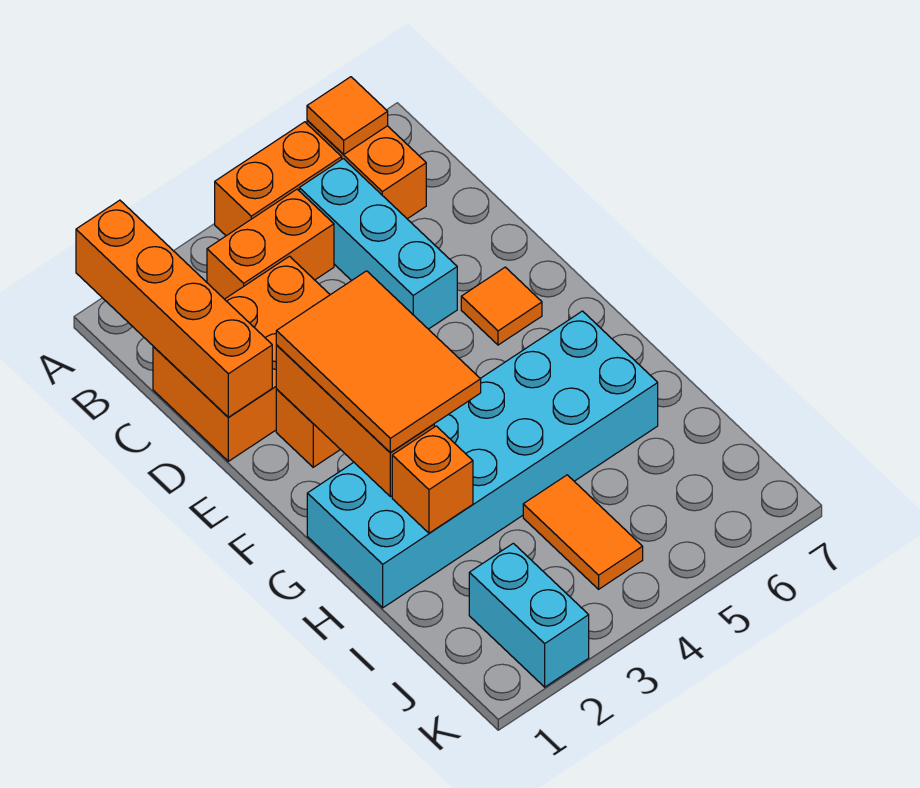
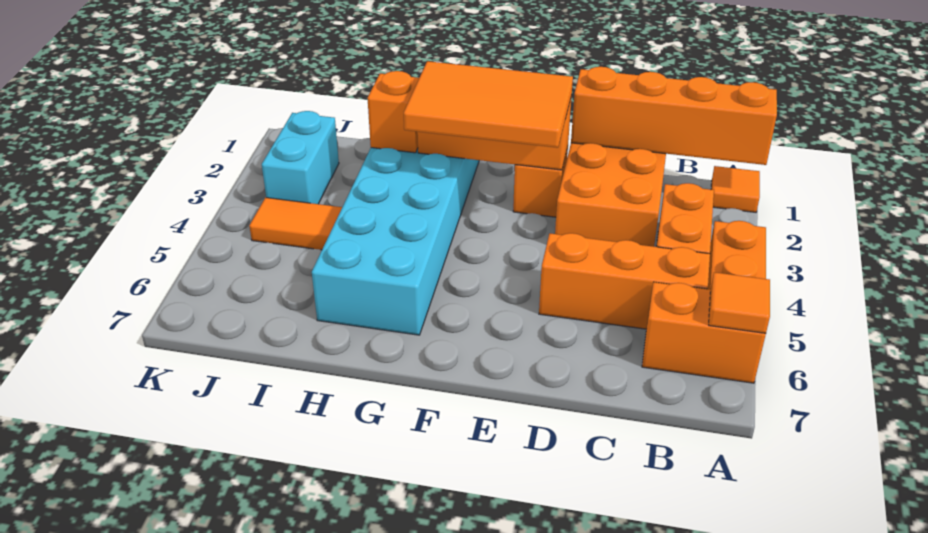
cyan 1x3 brick [299,159,457,329] -> orange 1x3 brick [539,233,710,329]
orange 1x1 tile [461,267,542,345] -> orange 1x1 tile moved to [711,166,760,212]
cyan 1x2 brick [469,543,589,687] -> cyan 1x2 brick turned to [262,111,339,204]

